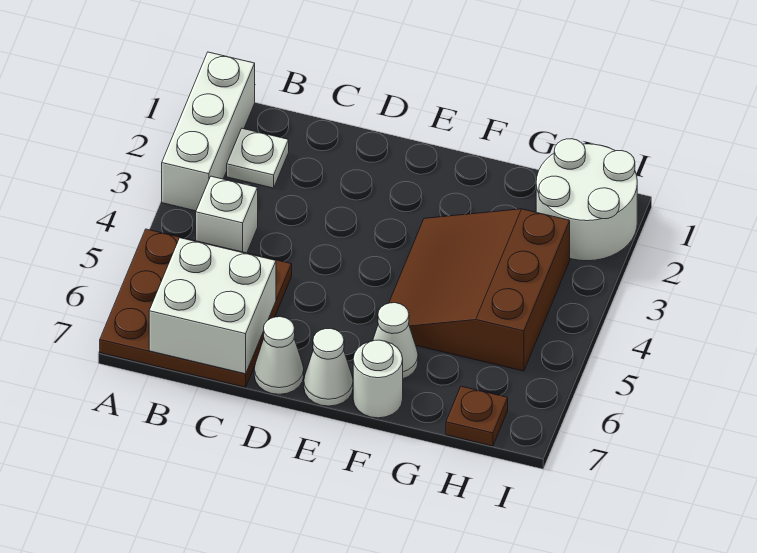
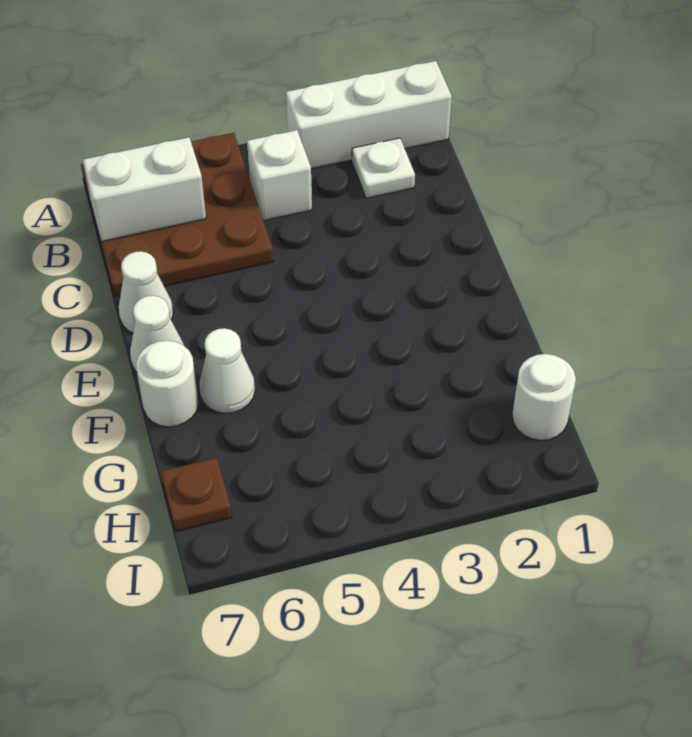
white 2x2 brick [149,238,276,374] -> white 1x2 brick [83,137,206,242]
brown 3x3 slope [389,209,570,371] -> none
white 2x2 round brick [536,139,637,261] -> white 1x1 round brick [512,354,576,440]

